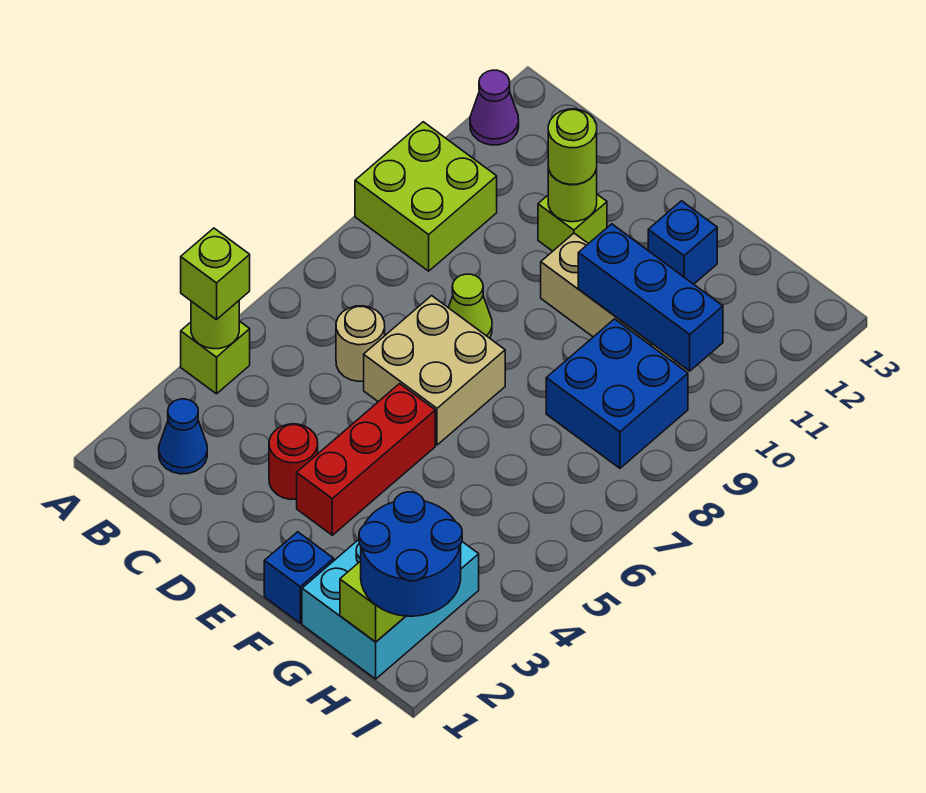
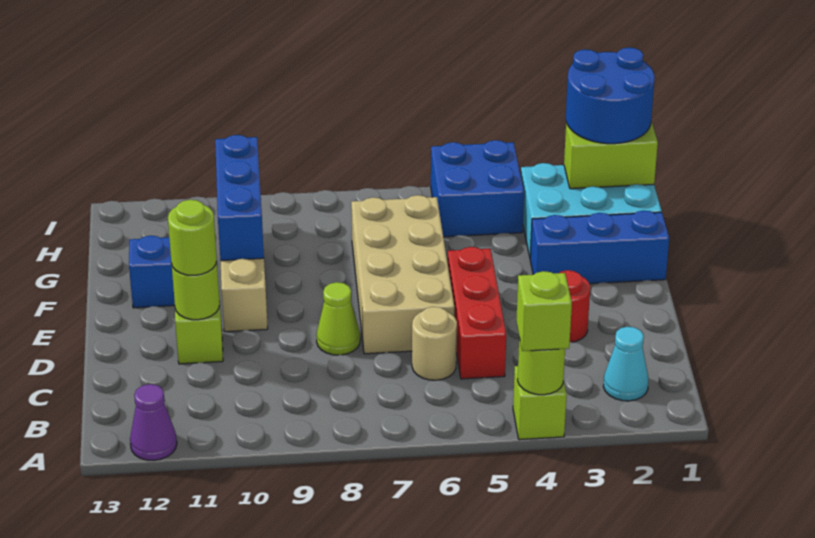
lime 2x2 brick [355,122,497,271] -> none
blue 1x1 cone [159,399,207,474] -> cyan 1x1 cone [603,327,648,401]
tan 2x2 brick [364,296,505,445] -> tan 2x4 brick [351,195,454,354]
red 1x3 brick [297,384,435,535] -> red 1x3 brick turned to [448,247,506,379]
blue 1x1 brick [264,532,334,623] -> blue 1x3 brick [530,210,669,284]
blue 2x2 brick [546,319,688,468] -> blue 2x2 brick moved to [431,140,524,237]

